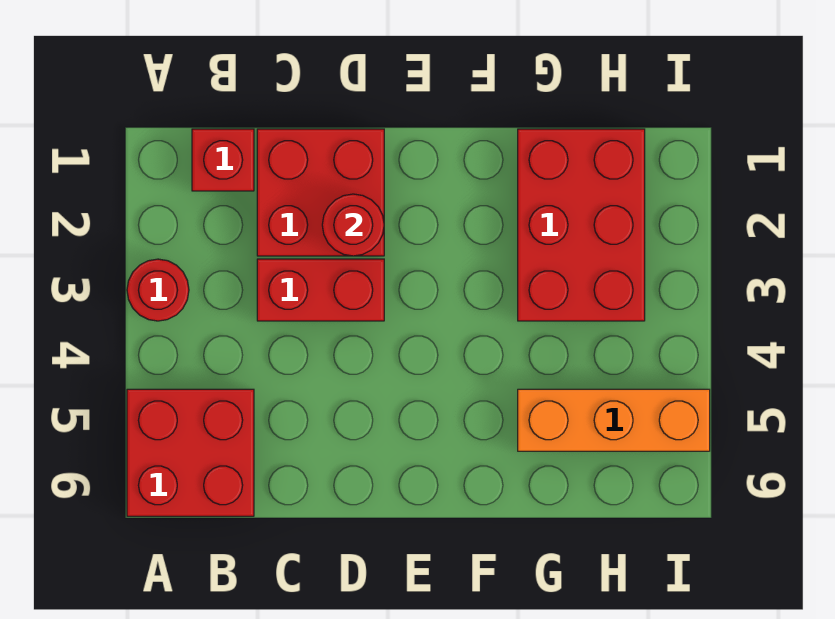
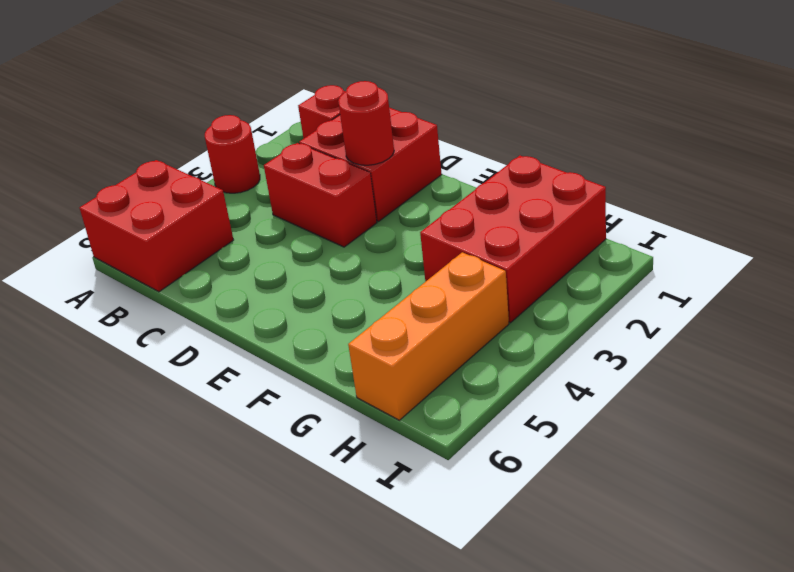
orange 1x3 brick [518,389,710,451] -> orange 1x3 brick turned to [348,252,509,420]

